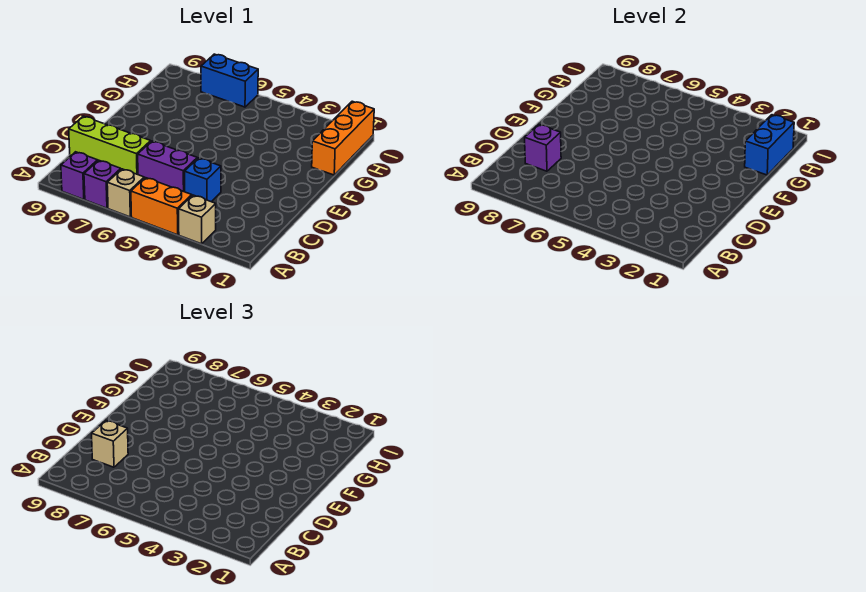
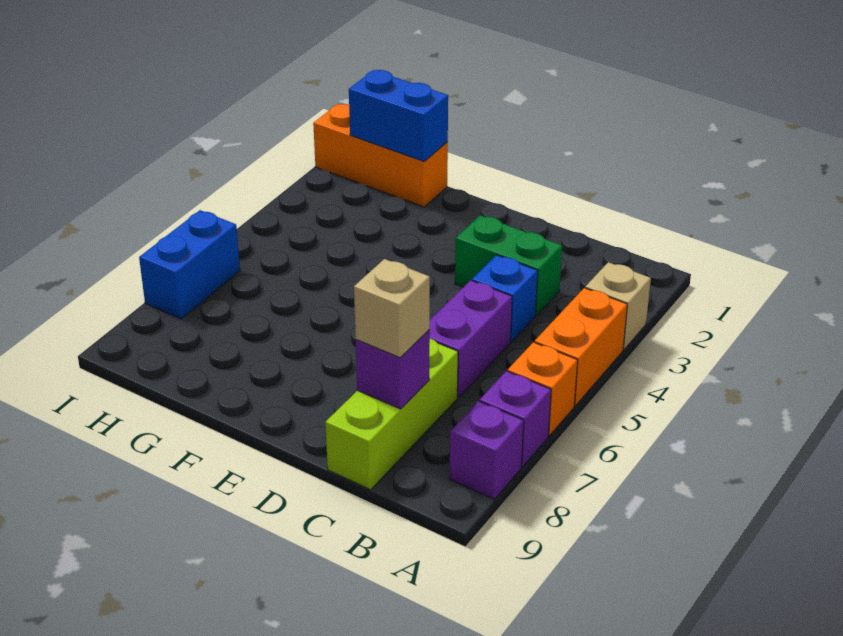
tan 1x1 brick [107,169,144,217] -> orange 1x1 brick [508,342,578,436]
none -> green 1x2 brick [455,215,562,316]

